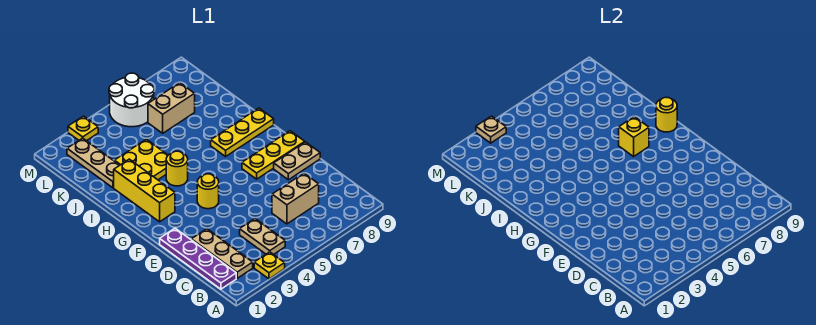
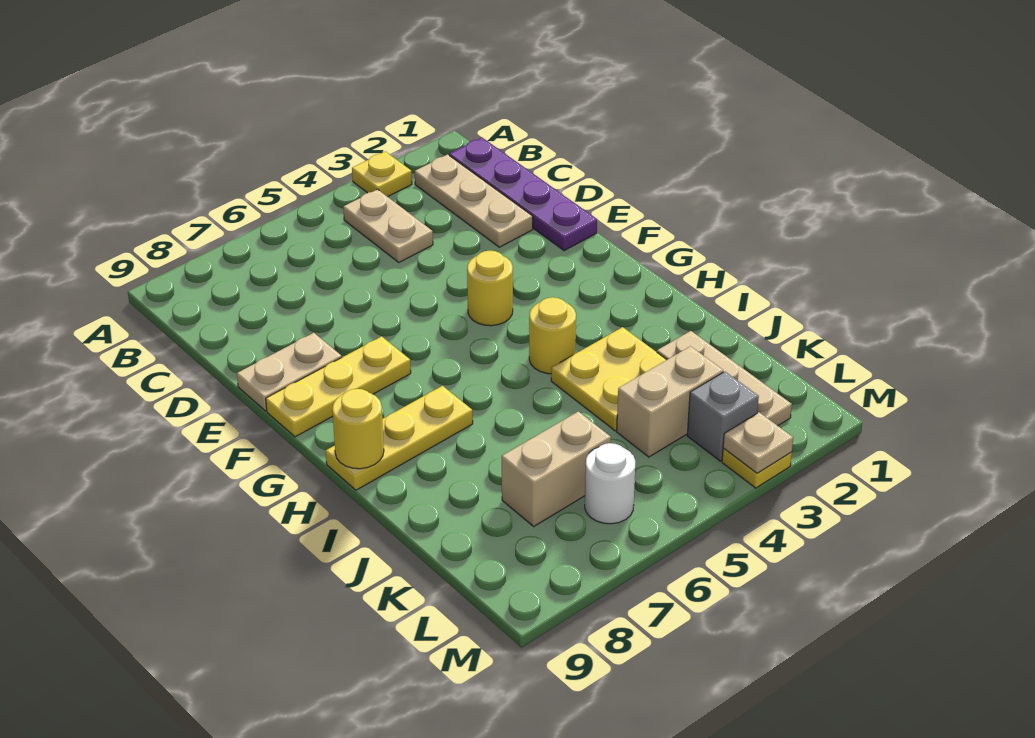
tan 1x2 brick [272,173,319,224] -> tan 1x2 brick moved to [617,346,723,457]
yellow 1x3 brick [114,159,175,222] -> none
yellow 1x1 brick [619,117,649,157] -> none
none -> grey 1x1 brick [687,372,759,461]
white 2x2 round brick [109,73,154,127] -> white 1x1 round brick [585,443,635,524]

